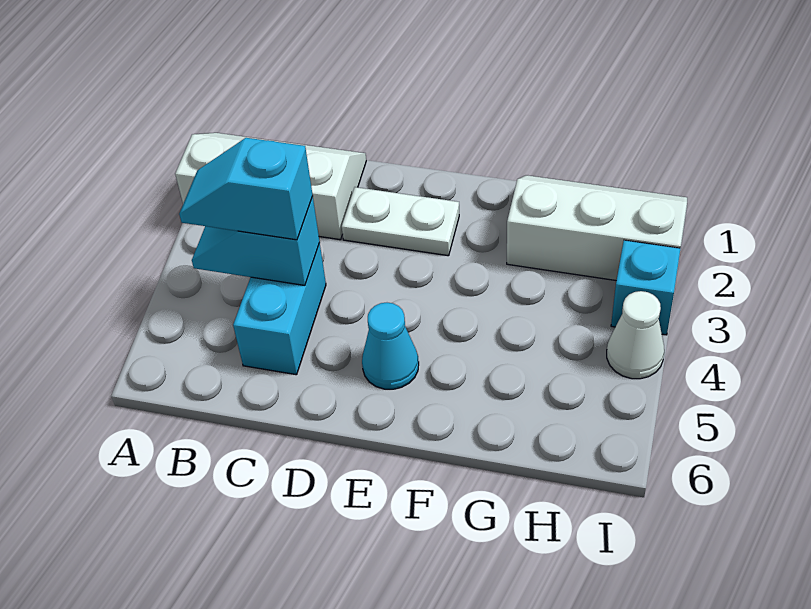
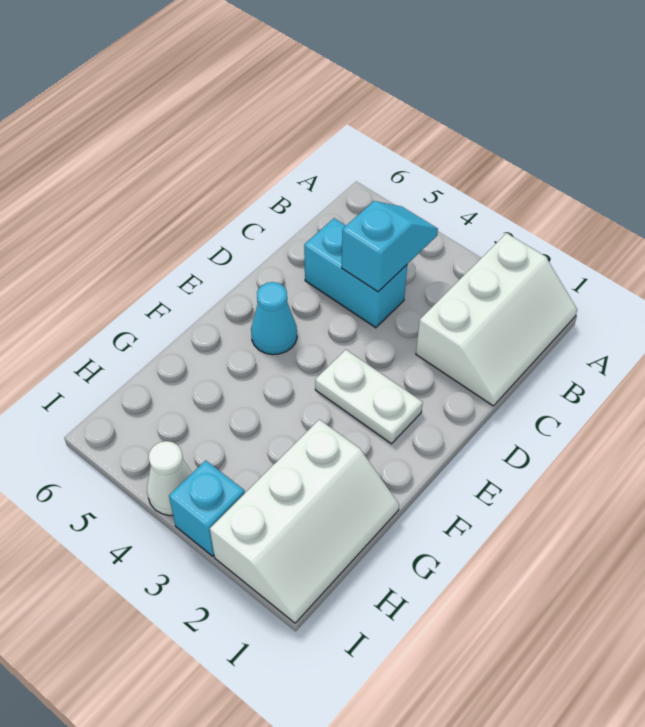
cyan 1x2 slope [179,138,313,240] -> none
white 1x2 plate [342,187,459,256] -> white 1x2 plate turned to [315,350,423,444]

